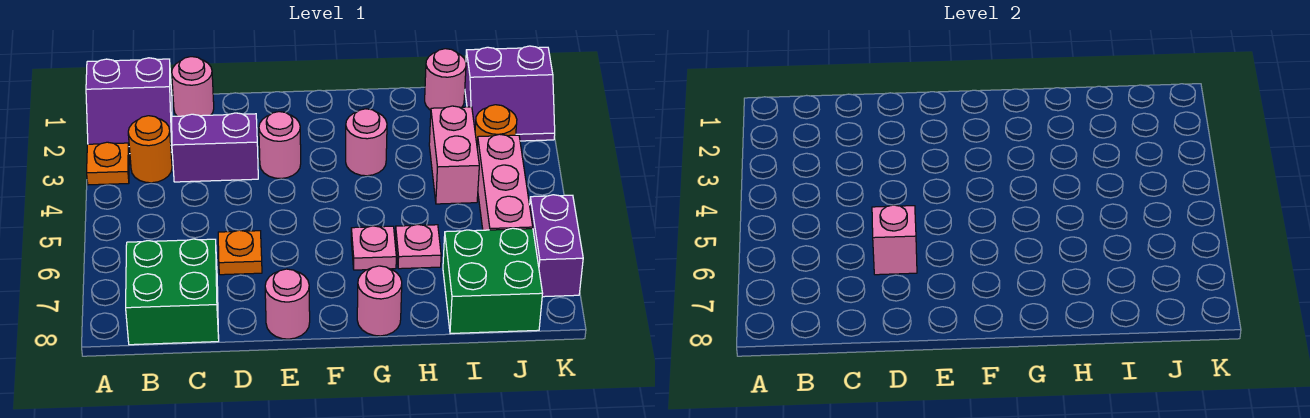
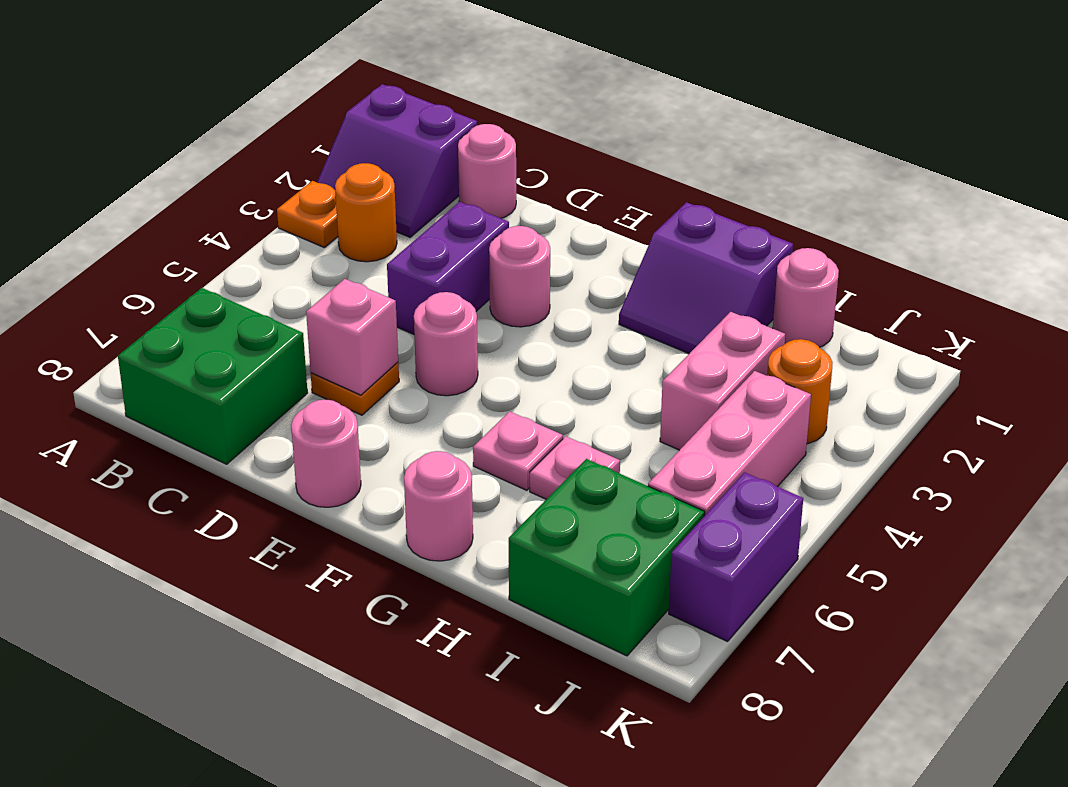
purple 1x2 brick [172,113,258,182] -> purple 1x2 brick turned to [387,202,509,334]
pink 1x1 round brick [346,109,387,176] -> pink 1x1 round brick moved to [414,292,478,396]
purple 2x2 slope [465,46,555,141] -> purple 2x2 slope moved to [619,202,793,353]

